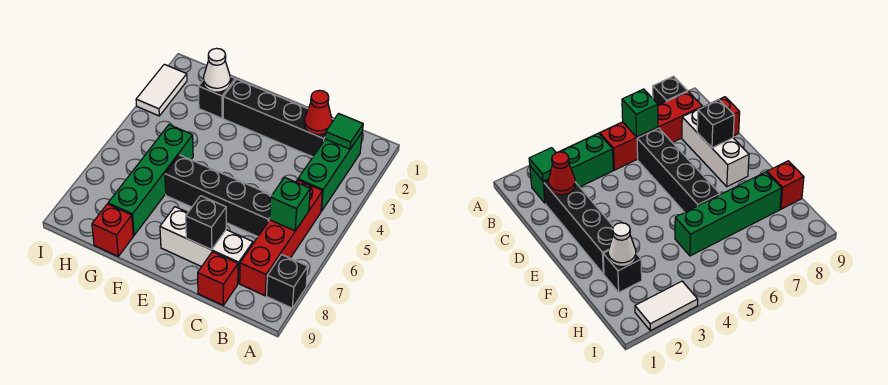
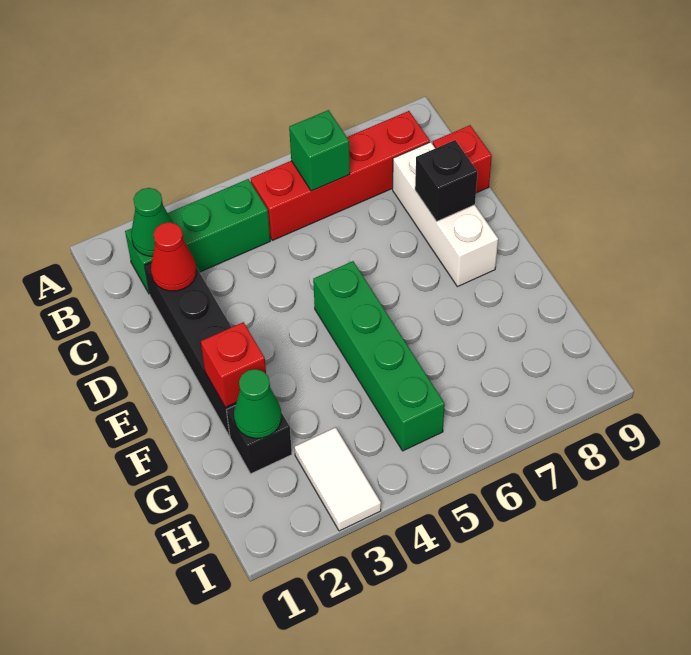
black 1x1 brick [267,255,308,308] -> none
green 1x1 tile [325,114,363,149] -> green 1x1 cone [131,188,173,256]
black 1x4 brick [165,155,272,237] -> none
white 1x1 cone [203,48,230,92] -> green 1x1 cone [234,369,281,438]
green 1x4 brick [108,125,193,235] -> green 1x4 brick turned to [313,261,445,451]
red 1x1 brick [92,204,133,256] -> red 1x1 brick moved to [201,322,266,407]
white 1x2 tile [136,64,187,116] -> white 1x2 tile turned to [294,427,381,531]

